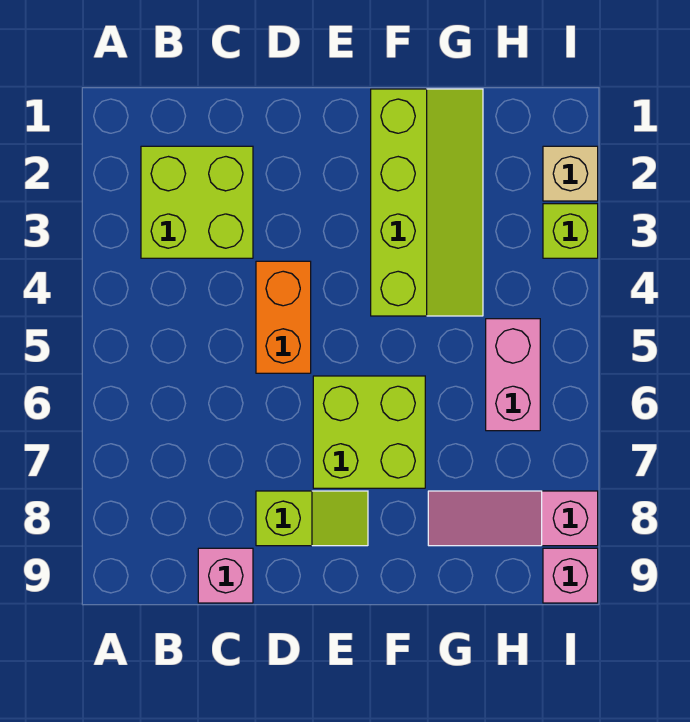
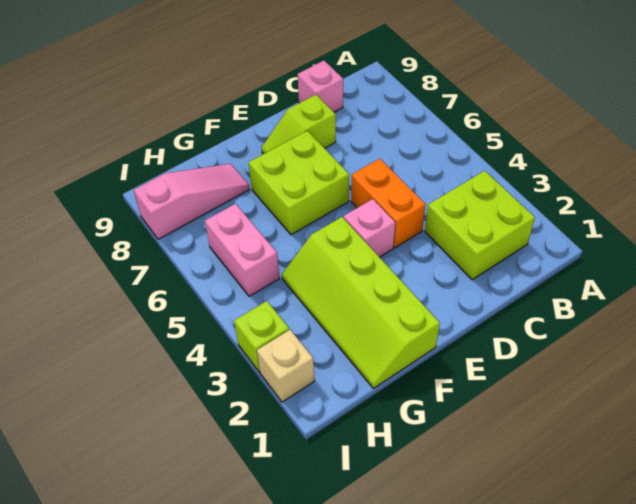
pink 1x1 brick [543,548,598,603] -> pink 1x1 brick moved to [344,199,395,257]

